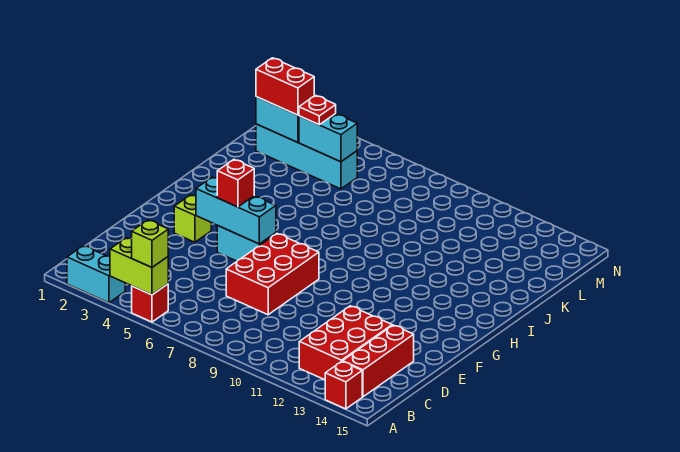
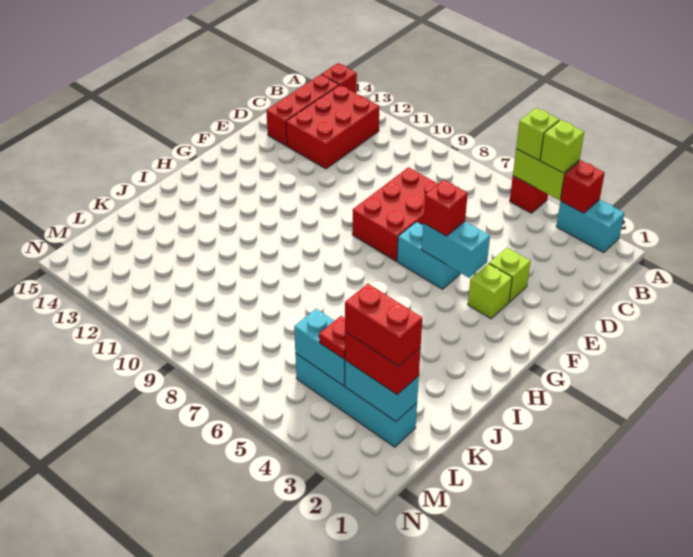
none -> red 1x1 brick [560,161,605,213]
none -> lime 1x1 brick [540,120,584,173]
none -> lime 1x1 brick [489,248,531,302]
cyan 1x3 brick [196,177,276,244] -> cyan 1x2 brick [422,222,490,278]
none -> red 1x2 brick [345,284,422,367]

